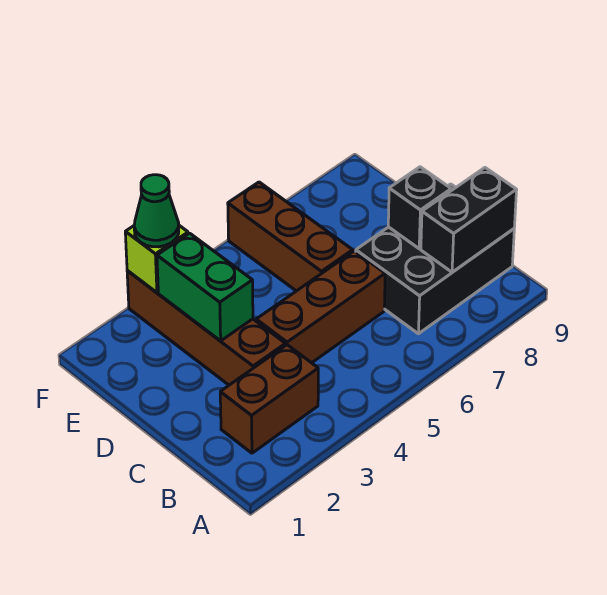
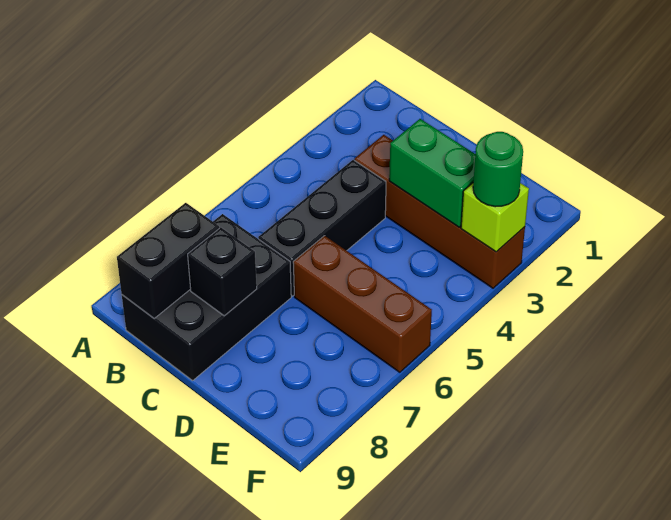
brown 1x2 brick [220,345,318,453] -> none
brown 1x3 brick [256,251,385,363] -> black 1x3 brick [258,160,386,296]
green 1x1 cone [134,175,179,247] -> green 1x1 round brick [473,132,523,207]

